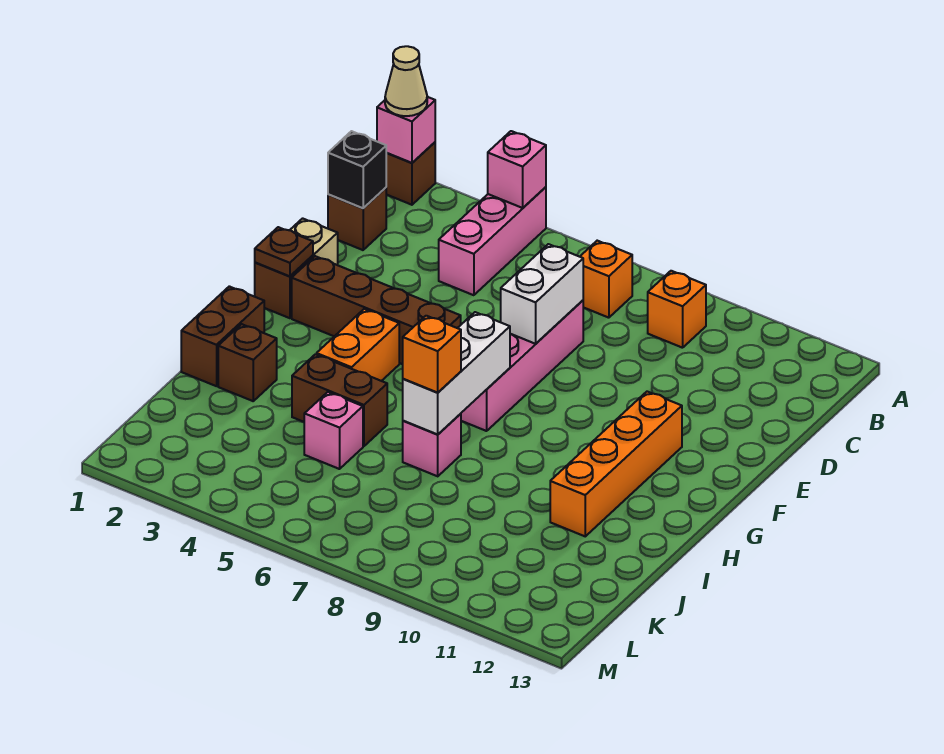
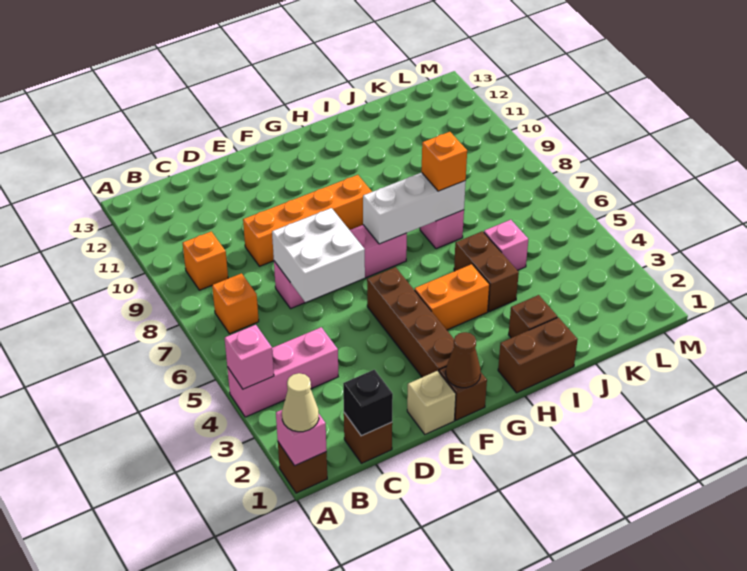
white 1x2 brick [501,244,583,344] -> white 2x2 brick [272,208,365,303]
brown 1x1 plate [255,227,313,276] -> brown 1x1 cone [446,332,481,388]
orange 1x4 brick [550,392,682,536] -> orange 1x4 brick moved to [243,175,372,266]

